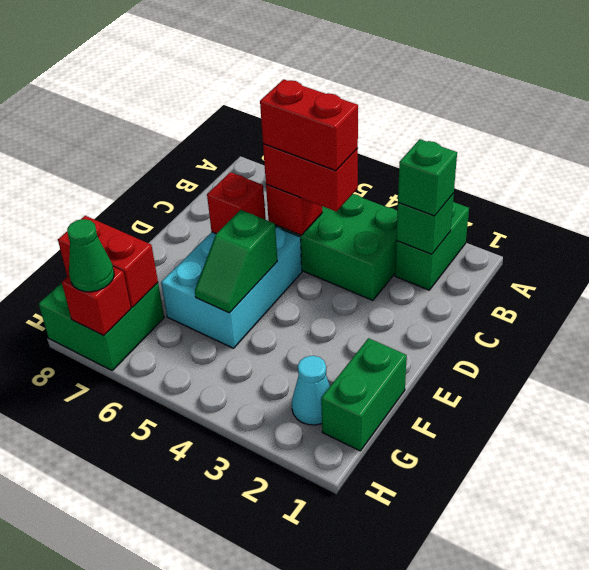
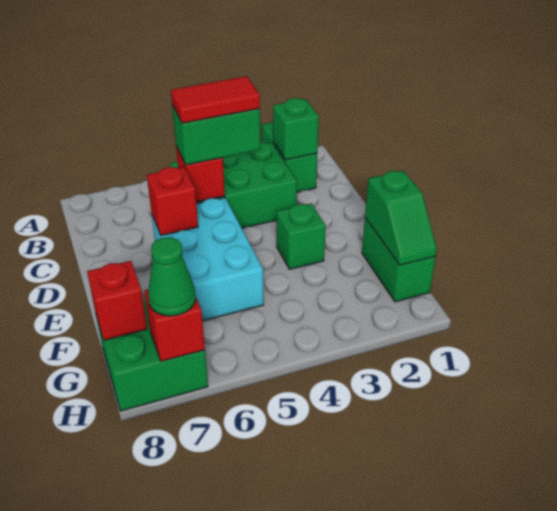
green 1x1 brick [398,139,457,216] -> green 1x1 brick moved to [277,203,326,269]
red 1x2 brick [263,144,358,211] -> green 1x2 brick [172,105,260,165]
red 1x2 brick [260,79,358,171] -> red 1x2 tile [171,76,260,123]
green 1x2 slope [195,210,277,313] -> green 1x2 slope moved to [365,171,437,265]
cyan 1x1 cone [292,356,330,425] -> none
red 1x2 brick [58,216,158,307] -> red 1x1 brick [87,261,147,340]

